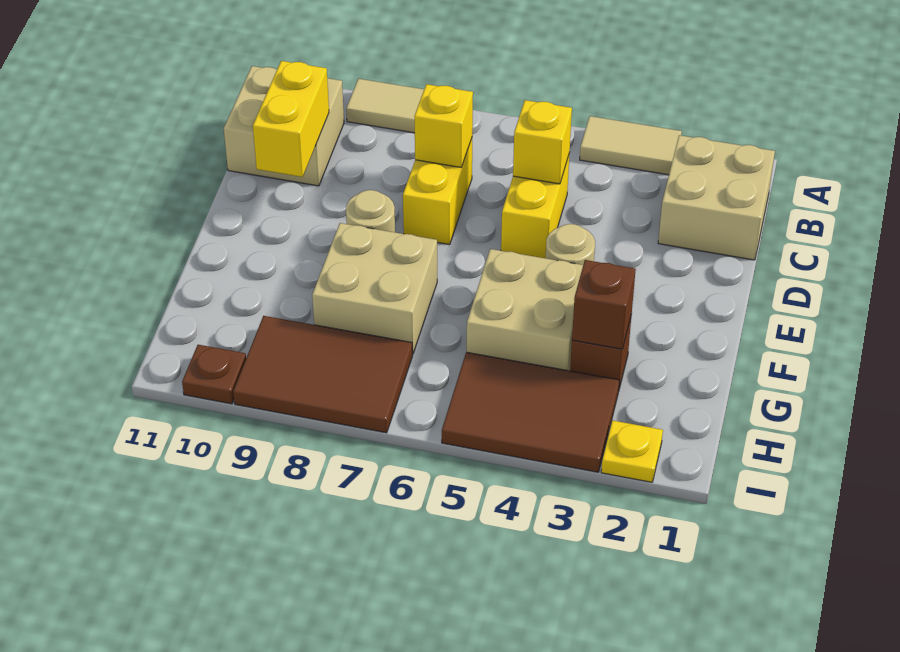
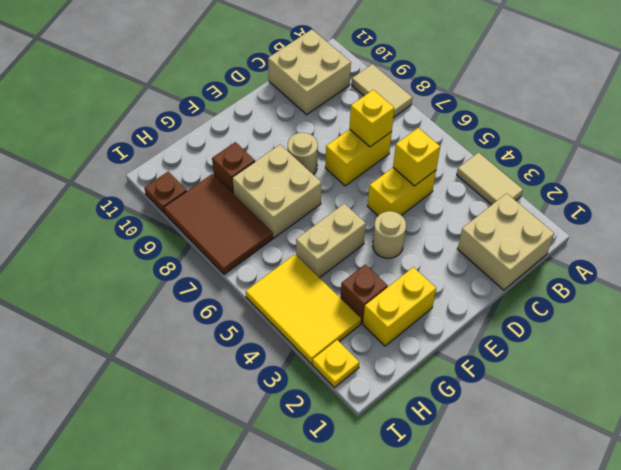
yellow 1x2 brick [253,61,329,177] -> yellow 1x2 brick moved to [363,267,436,346]
tan 2x2 brick [467,249,583,371] -> tan 1x2 brick [296,204,366,278]
brown 1x1 brick [572,260,636,349] -> brown 1x1 brick moved to [212,142,255,194]
brown 2x3 tile [442,352,619,472] -> yellow 2x3 tile [246,255,361,364]

